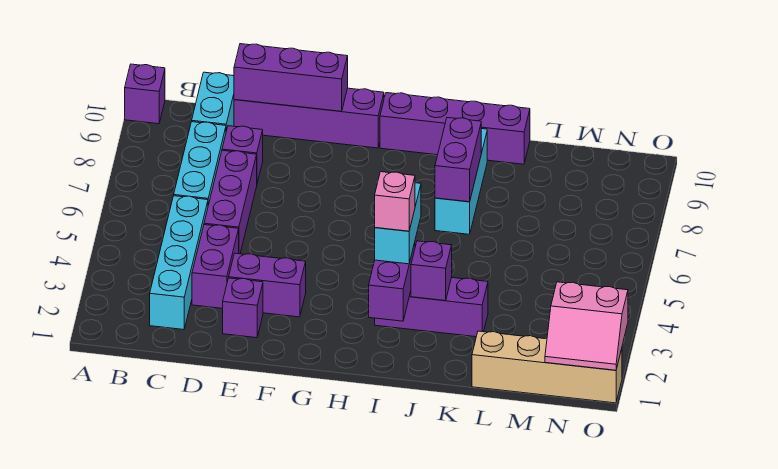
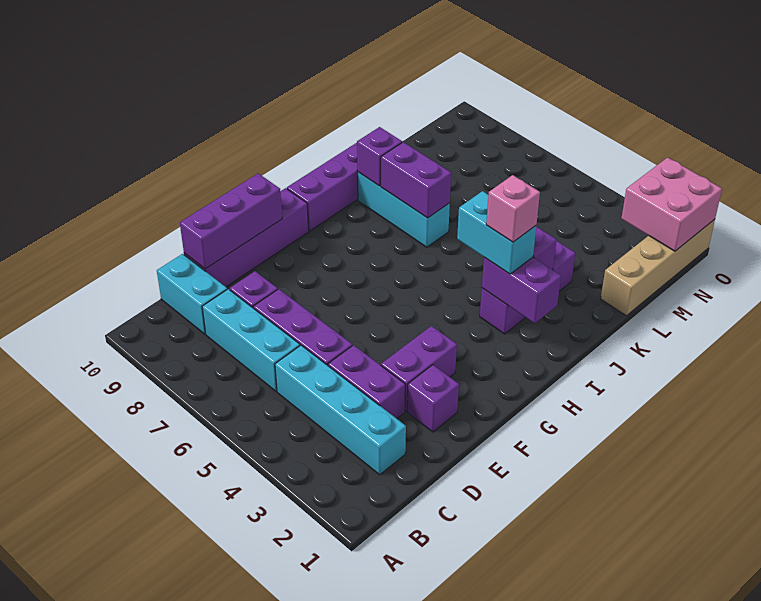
purple 1x1 brick [125,64,165,124] -> purple 1x1 brick moved to [357,127,402,186]
pink 2x2 slope [545,282,628,370] -> pink 2x2 brick [621,157,722,251]

